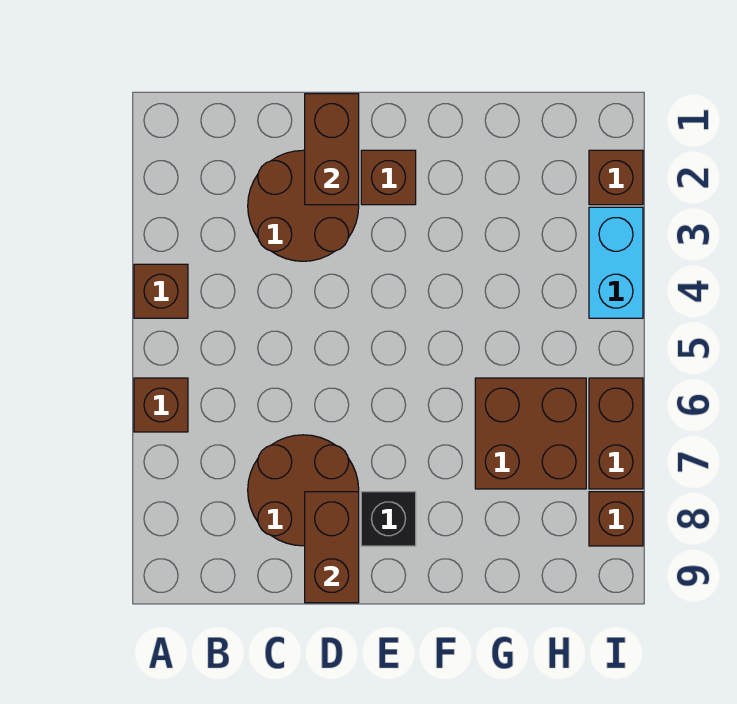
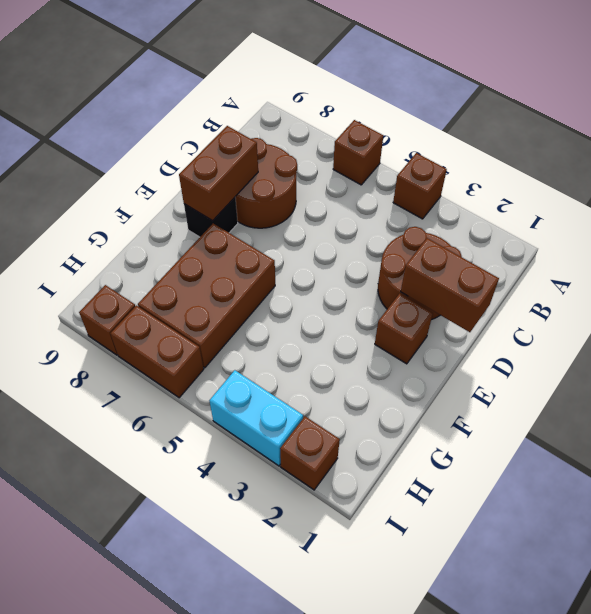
brown 1x2 brick [305,492,359,603] -> brown 1x2 brick turned to [179,126,258,221]
brown 2x2 brick [475,378,586,489] -> brown 2x3 brick [138,223,275,368]

